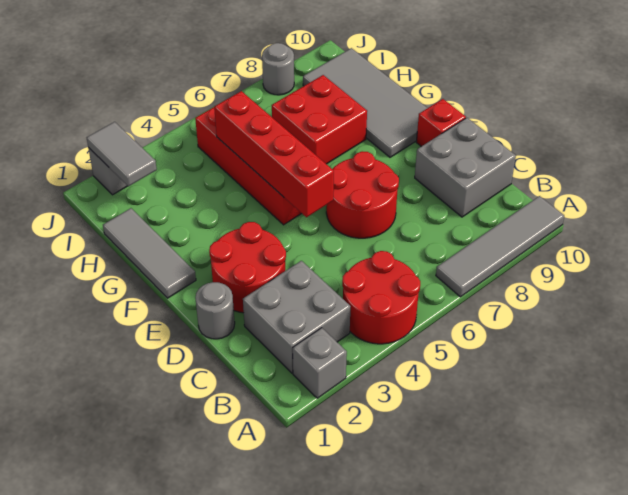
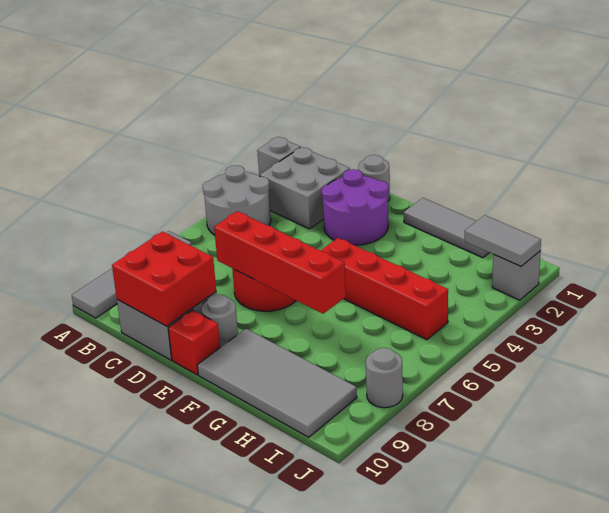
red 2x2 round brick [342,251,420,344] -> grey 2x2 round brick [203,165,271,235]
red 2x2 round brick [209,222,286,313] -> purple 2x2 round brick [322,169,389,245]
red 1x4 brick [214,91,334,217] -> red 1x4 brick moved to [214,211,346,314]
none -> grey 1x1 round brick [201,294,238,348]
red 2x2 brick [272,75,367,164] -> red 2x2 brick moved to [112,232,216,326]

